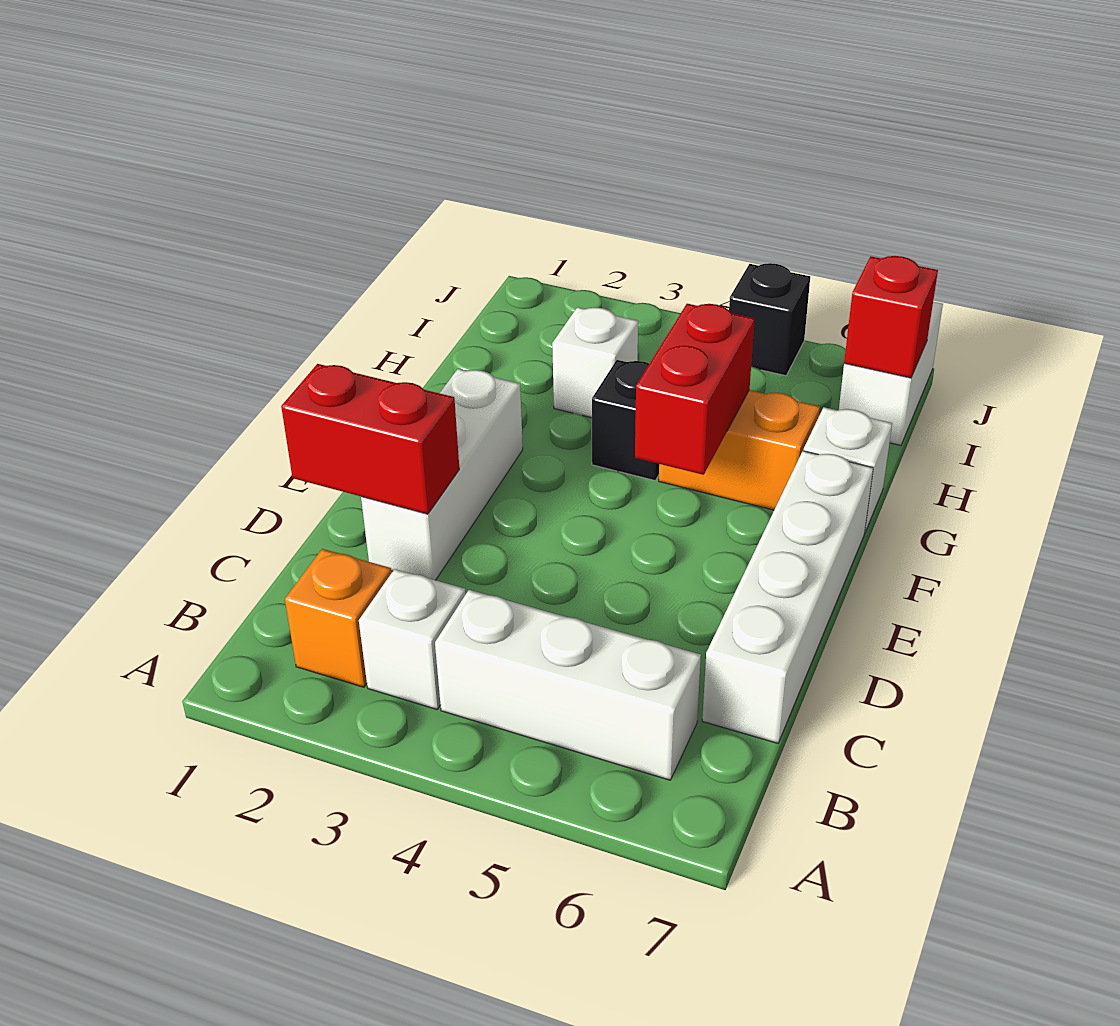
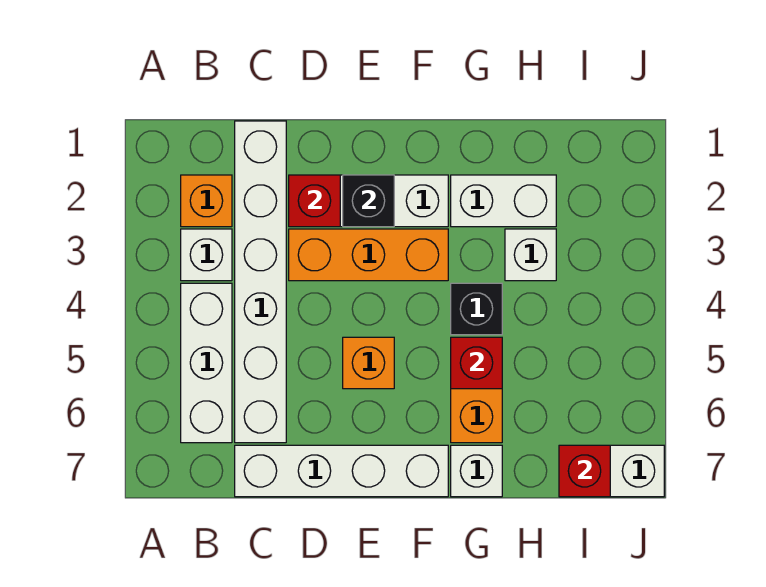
none -> white 1x6 brick [235,121,286,443]
red 1x2 brick [281,364,459,514] -> red 1x1 brick [289,175,340,227]
none -> orange 1x3 brick [289,229,448,281]
none -> orange 1x1 brick [343,337,394,389]
red 1x2 brick [635,304,755,475] -> red 1x1 brick [451,337,502,389]
none -> white 1x2 brick [451,175,556,227]
black 1x1 brick [729,263,810,376] -> black 1x1 brick moved to [343,175,394,227]

